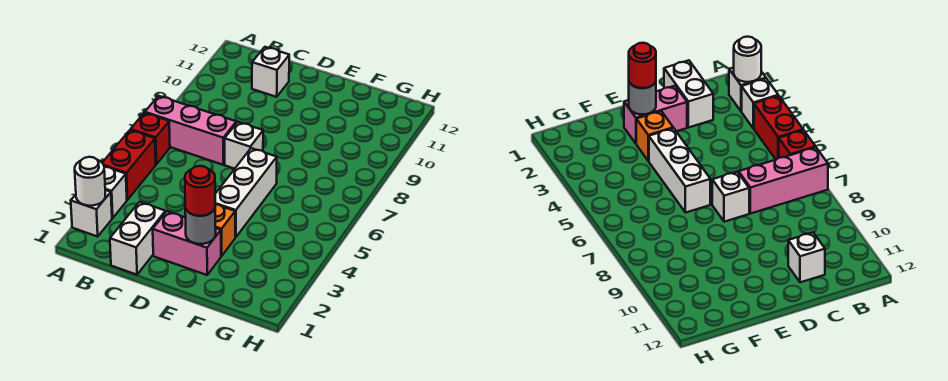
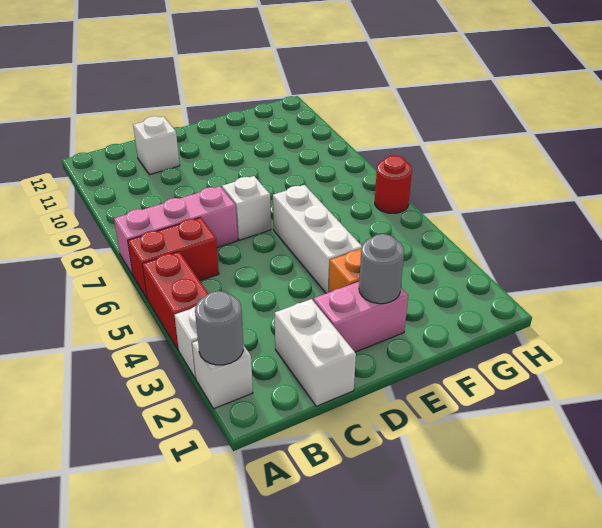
white 1x1 round brick [75,157,105,206] -> grey 1x1 round brick [195,291,243,365]
red 1x1 brick [131,113,170,164] -> red 1x2 brick [128,217,219,298]
red 1x1 round brick [185,166,215,216] -> red 1x1 round brick moved to [375,156,412,213]

